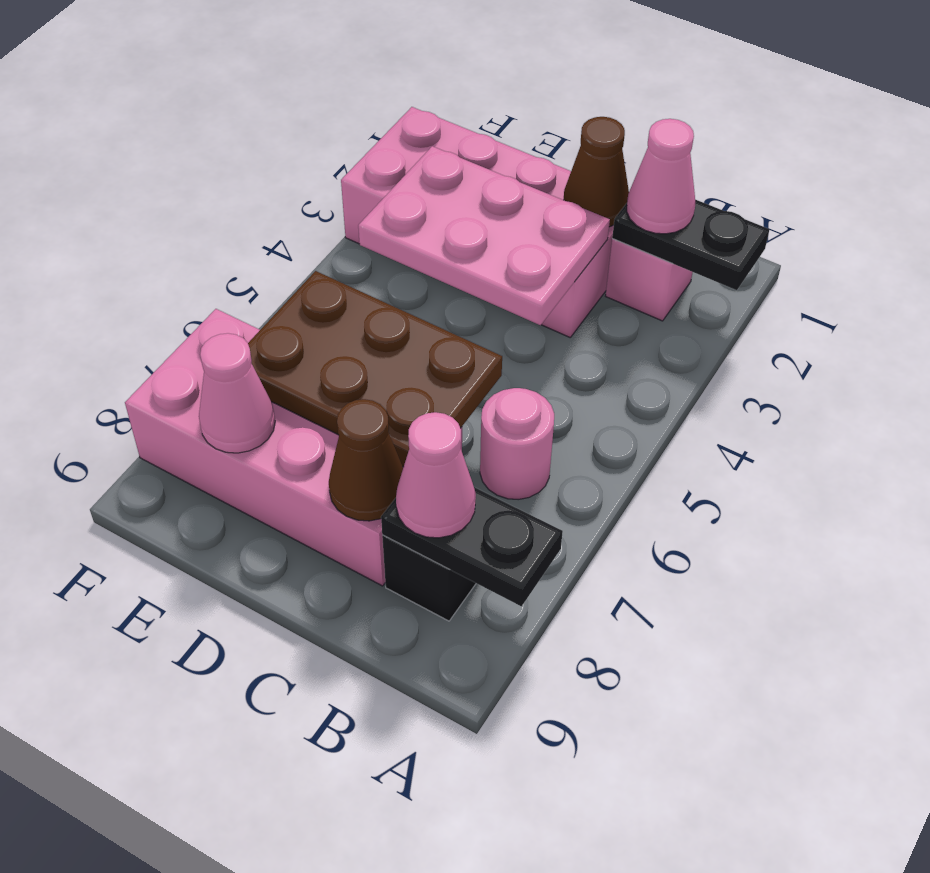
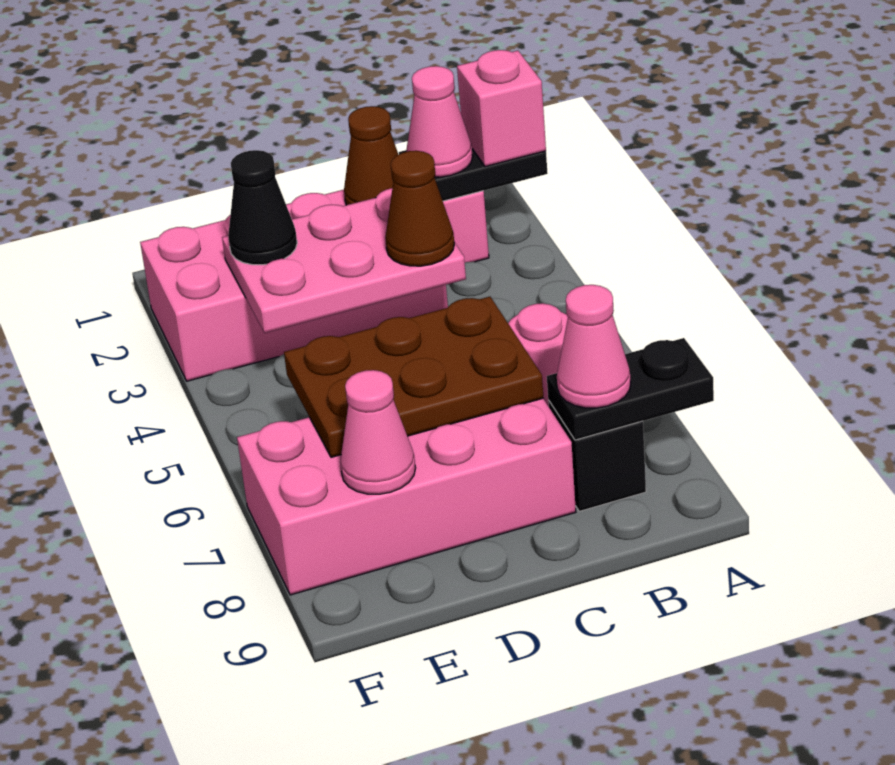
none -> pink 1x1 brick [457,50,546,167]
brown 1x1 cone [329,399,403,521] -> brown 1x1 cone moved to [385,151,454,266]
none -> black 1x1 cone [228,150,297,265]

